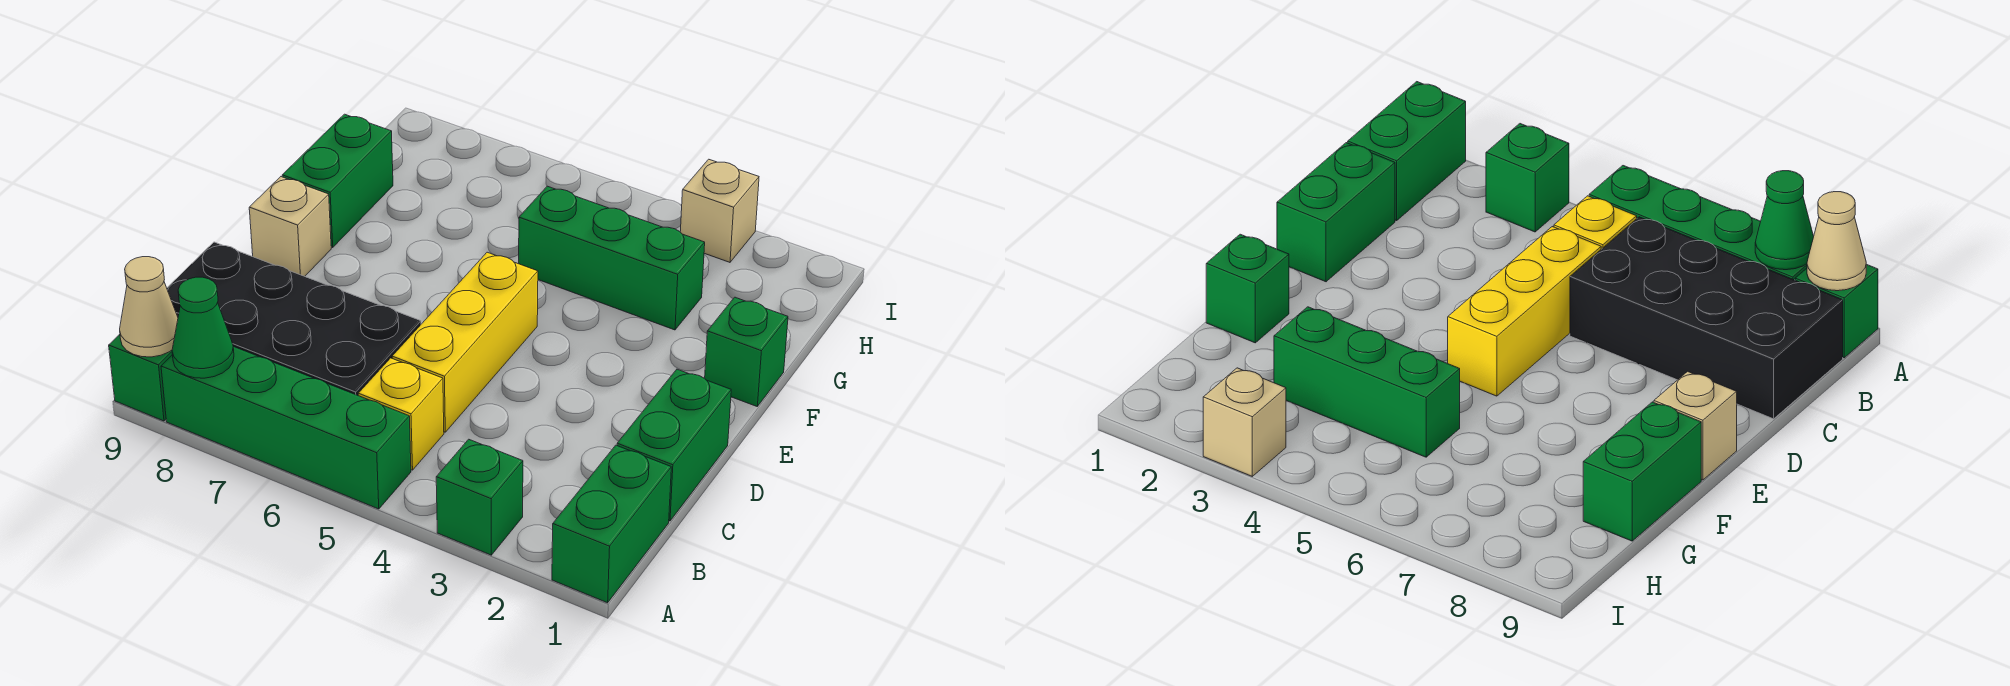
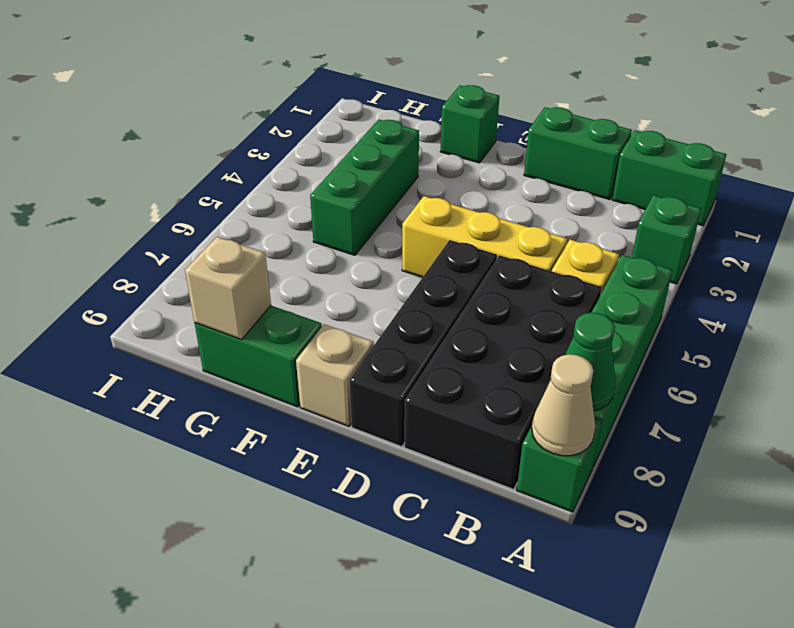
none -> black 1x4 brick [349,240,497,447]
tan 1x1 brick [680,159,759,262] -> tan 1x1 brick moved to [185,237,271,340]

